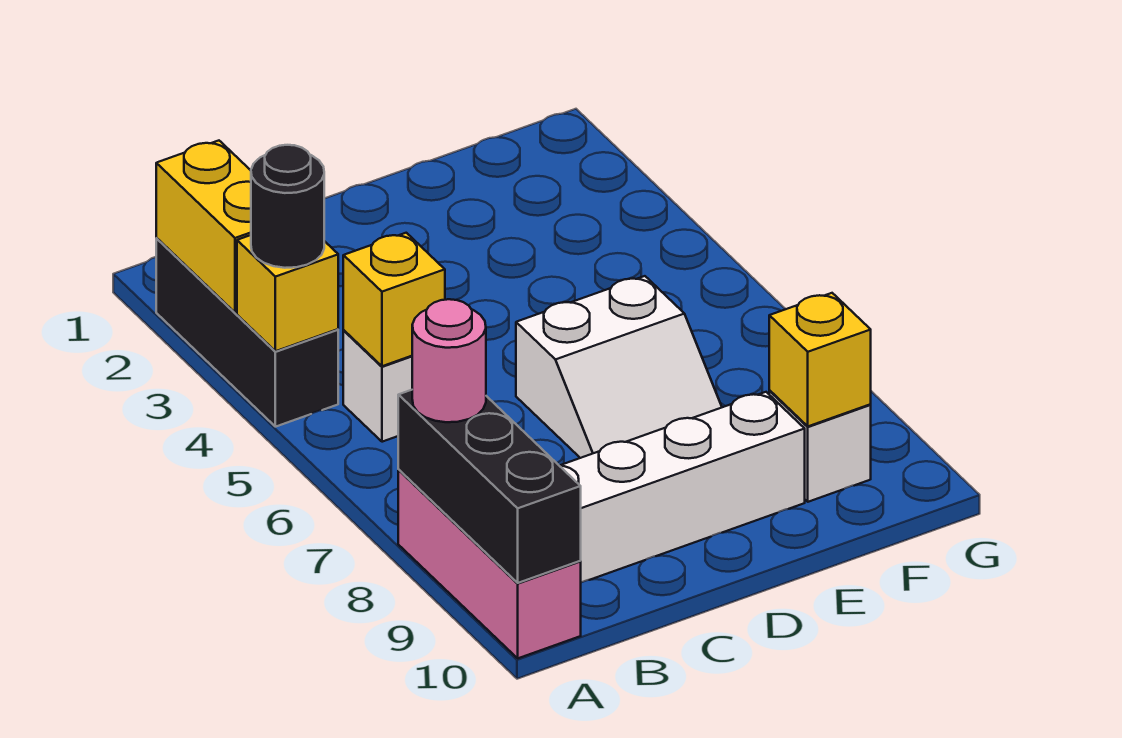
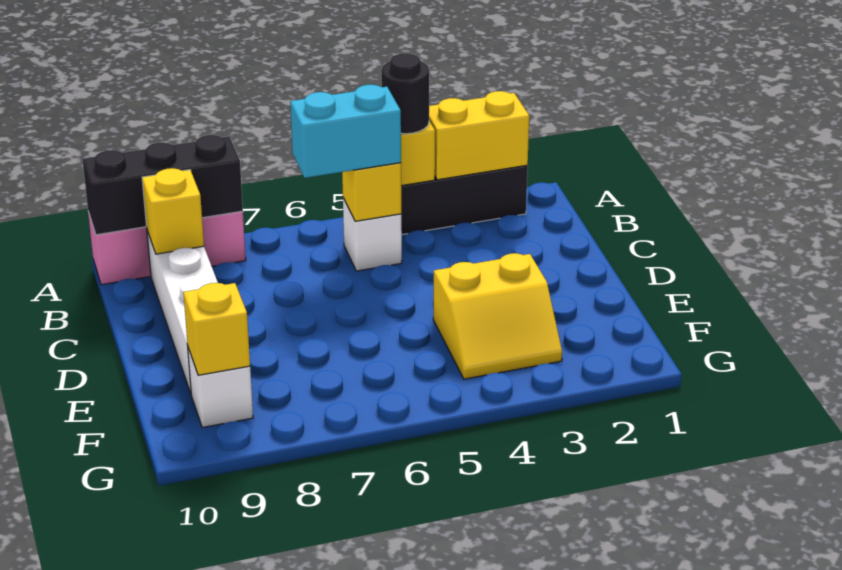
pink 1x1 round brick [412,299,486,422] -> none
none -> cyan 1x2 brick [290,85,401,178]
none -> yellow 1x1 brick [142,168,204,254]
white 2x2 slope [516,276,722,458] -> none
none -> yellow 2x2 slope [433,253,562,379]

